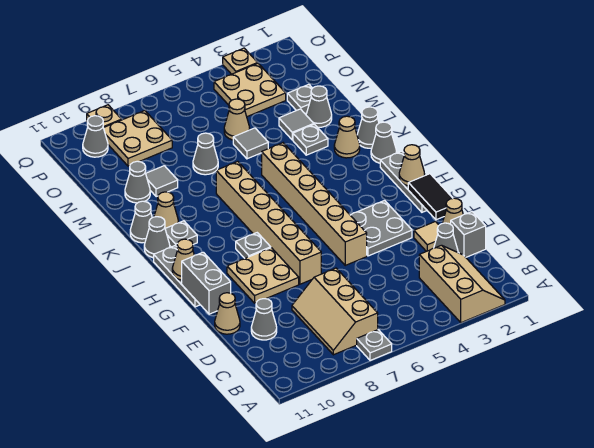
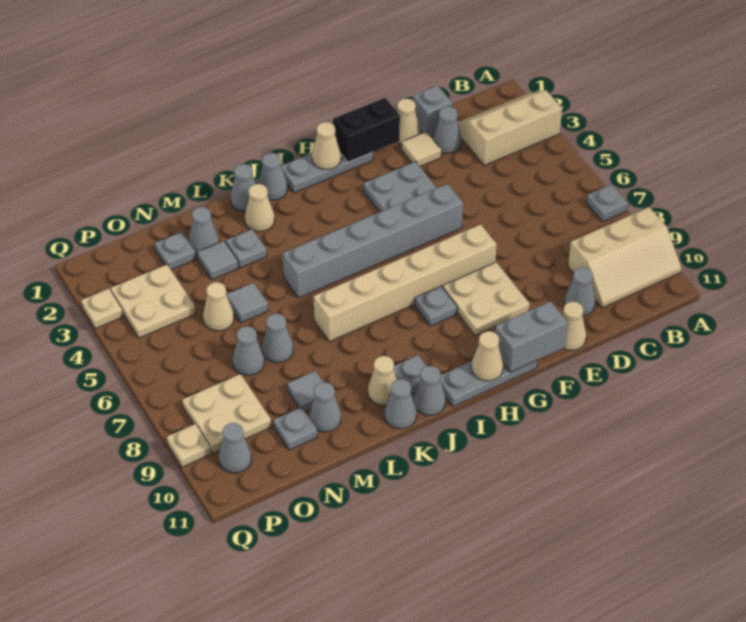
tan 2x3 slope [292,268,378,355] -> tan 2x3 slope moved to [568,207,681,308]
black 1x2 tile [408,174,453,220] -> black 1x2 brick [333,98,400,162]
tan 1x6 brick [262,143,367,265] -> grey 1x6 brick [283,184,463,298]
none -> grey 1x1 cone [233,326,264,375]
none -> grey 1x1 plate [273,407,317,450]

